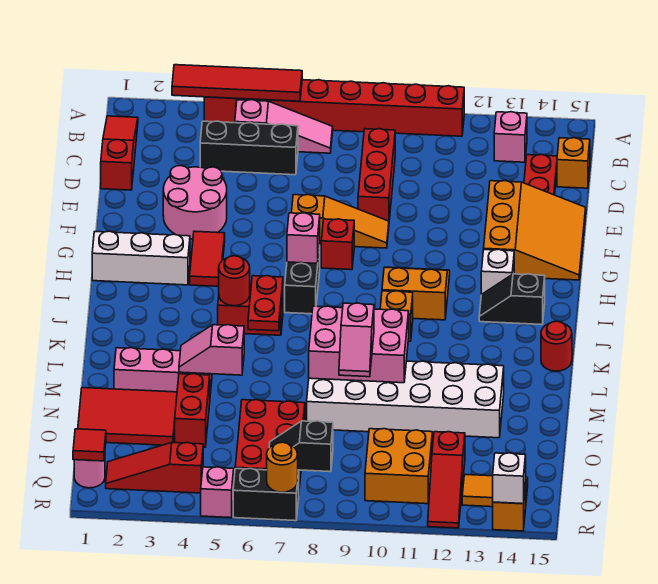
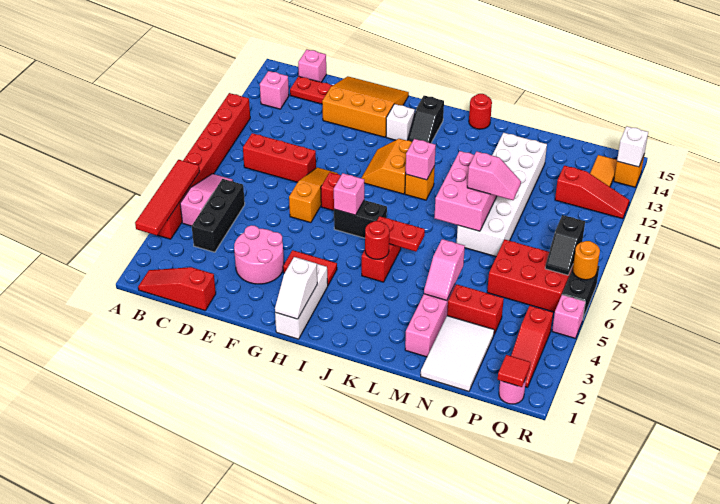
orange 1x1 brick [557,138,590,188] -> pink 1x1 brick [298,50,326,82]
none -> white 1x2 slope [275,257,317,319]
none -> pink 1x1 brick [406,139,436,180]
red 2x3 tile [78,388,177,445] -> white 2x3 tile [421,316,494,391]
orange 2x2 brick [365,429,432,504] -> none

